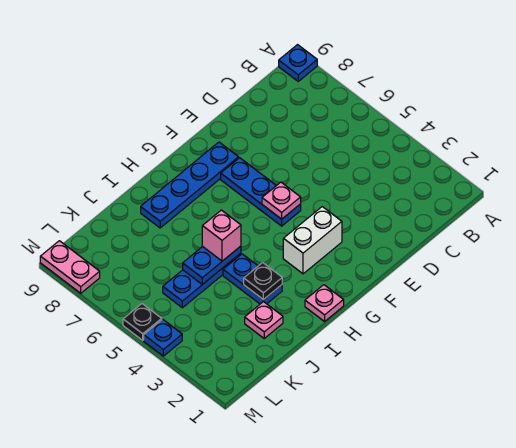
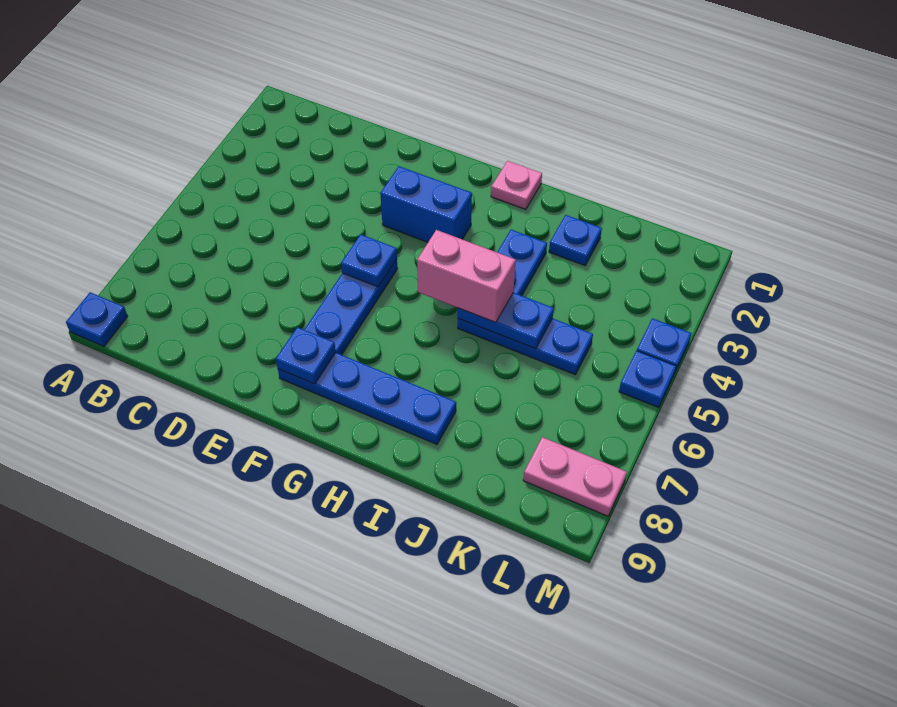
white 1x2 brick [283,207,342,274] -> blue 1x2 brick [380,166,472,242]
pink 1x1 plate [262,182,301,219] -> blue 1x1 plate [341,234,397,287]
none -> blue 1x1 plate [276,327,336,384]
black 1x1 plate [244,263,282,300] -> none
pink 1x1 brick [202,210,241,261] -> pink 1x2 brick [417,230,516,323]
pink 1x1 plate [245,301,283,338] -> blue 1x1 plate [549,215,602,266]
black 1x1 plate [123,304,162,340] -> blue 1x1 plate [619,351,676,407]
pink 1x2 plate [40,241,100,293] -> pink 1x2 plate turned to [523,437,627,516]

